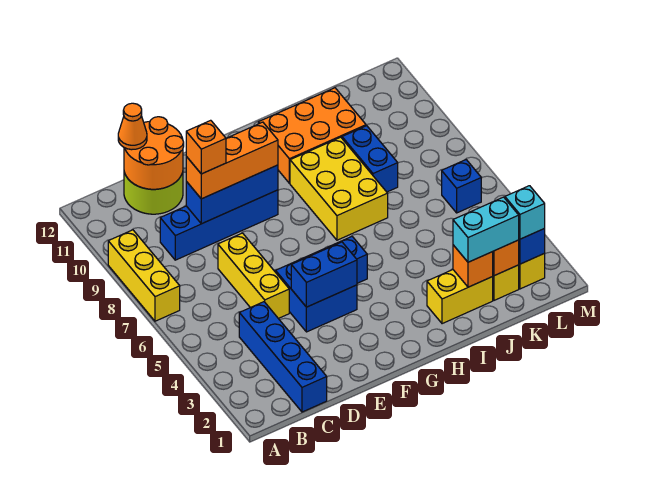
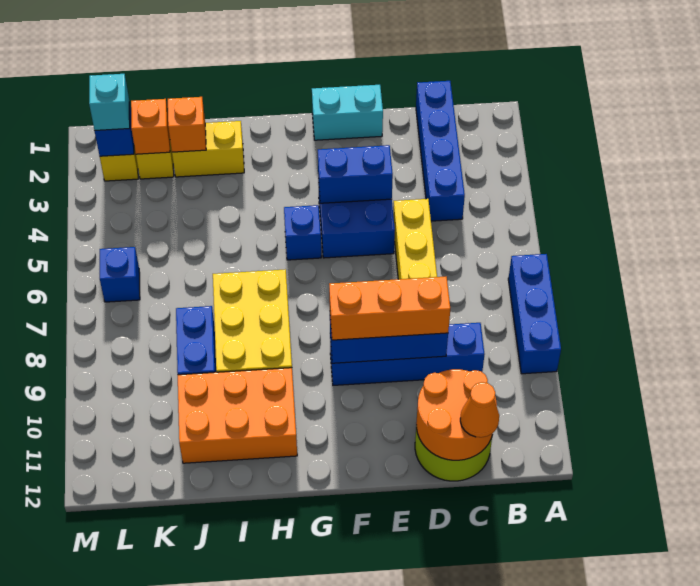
yellow 1x3 brick [108,230,180,321] -> blue 1x3 brick [508,254,561,374]
orange 1x1 brick [186,120,226,174] -> none
cyan 1x2 brick [453,197,519,262] -> cyan 1x2 brick moved to [312,85,383,140]

